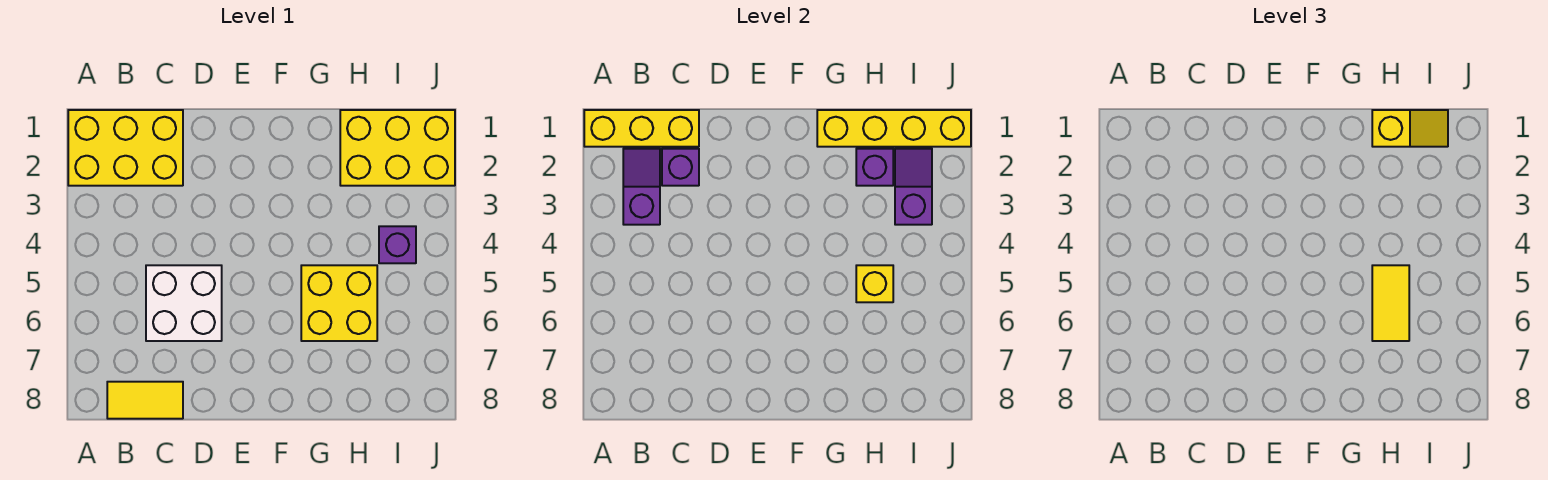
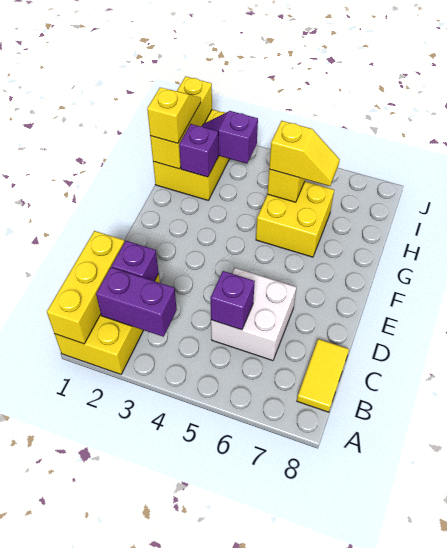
purple 1x2 slope [623,149,660,225] -> purple 1x2 brick [96,267,177,337]
yellow 1x4 brick [817,110,971,147] -> yellow 1x3 brick [150,76,212,169]
yellow 1x2 tile [1372,265,1409,341] -> yellow 1x2 slope [269,121,340,186]
purple 1x1 brick [379,226,416,263] -> purple 1x1 brick moved to [210,271,255,330]

